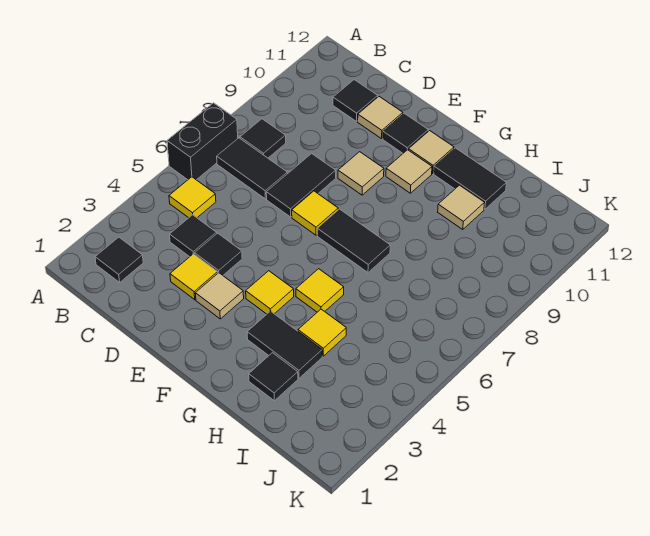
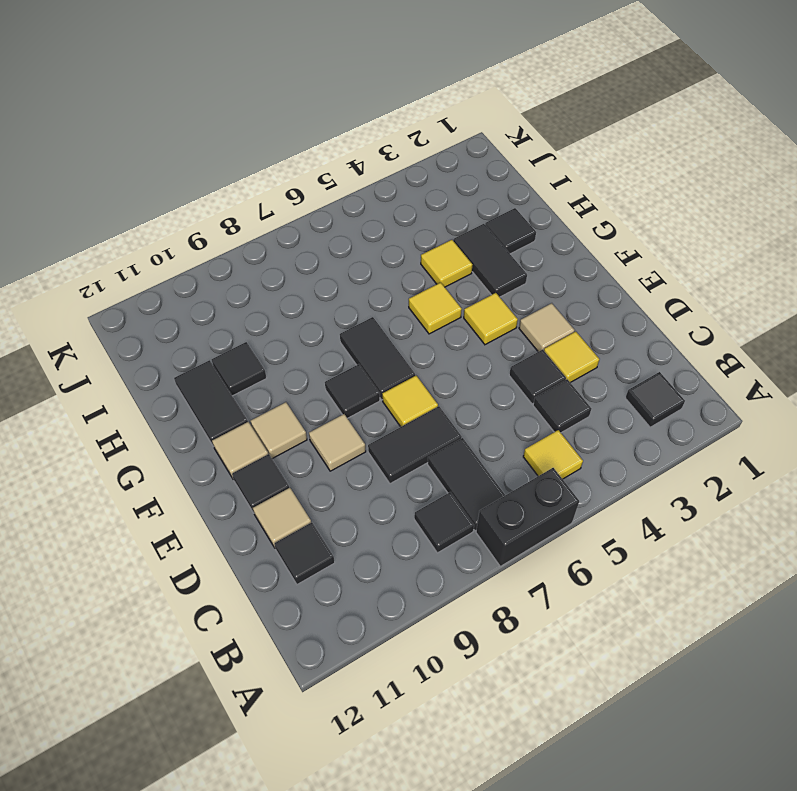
none -> black 1x1 tile [325,364,380,418]
tan 1x1 tile [438,185,484,229] -> black 1x1 tile [212,342,267,396]

